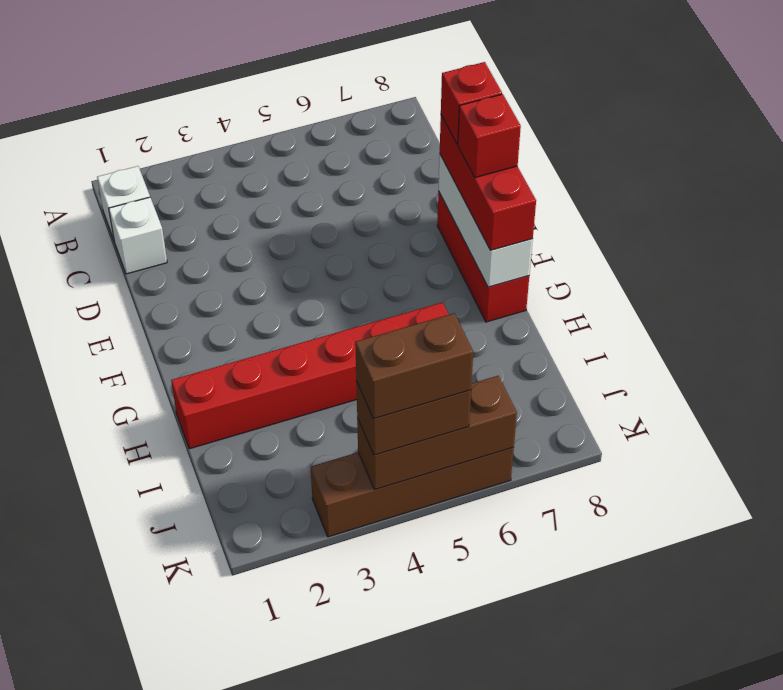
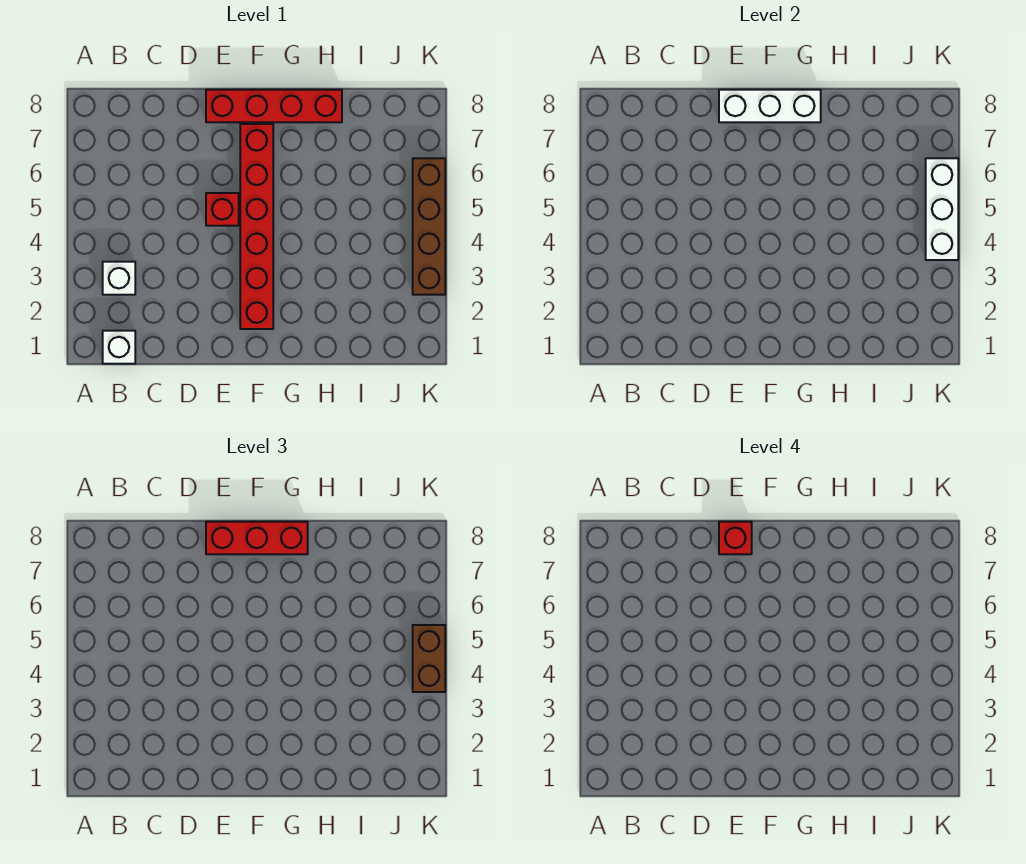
white 1x1 brick [109,197,167,274] -> white 1x1 brick moved to [103,262,135,295]
red 1x3 brick [437,191,529,322] -> red 1x4 brick [206,90,342,122]
red 1x1 brick [458,94,521,178] -> red 1x1 brick moved to [206,193,239,226]
red 1x6 brick [171,302,449,449] -> red 1x6 brick moved to [240,124,273,329]
brown 1x3 brick [357,376,517,490] -> white 1x3 brick [926,158,958,260]
brown 1x2 brick [355,313,473,419] -> none

